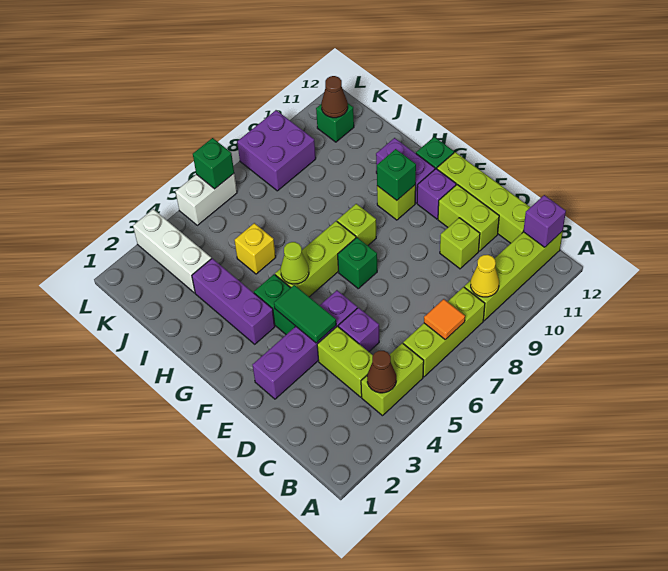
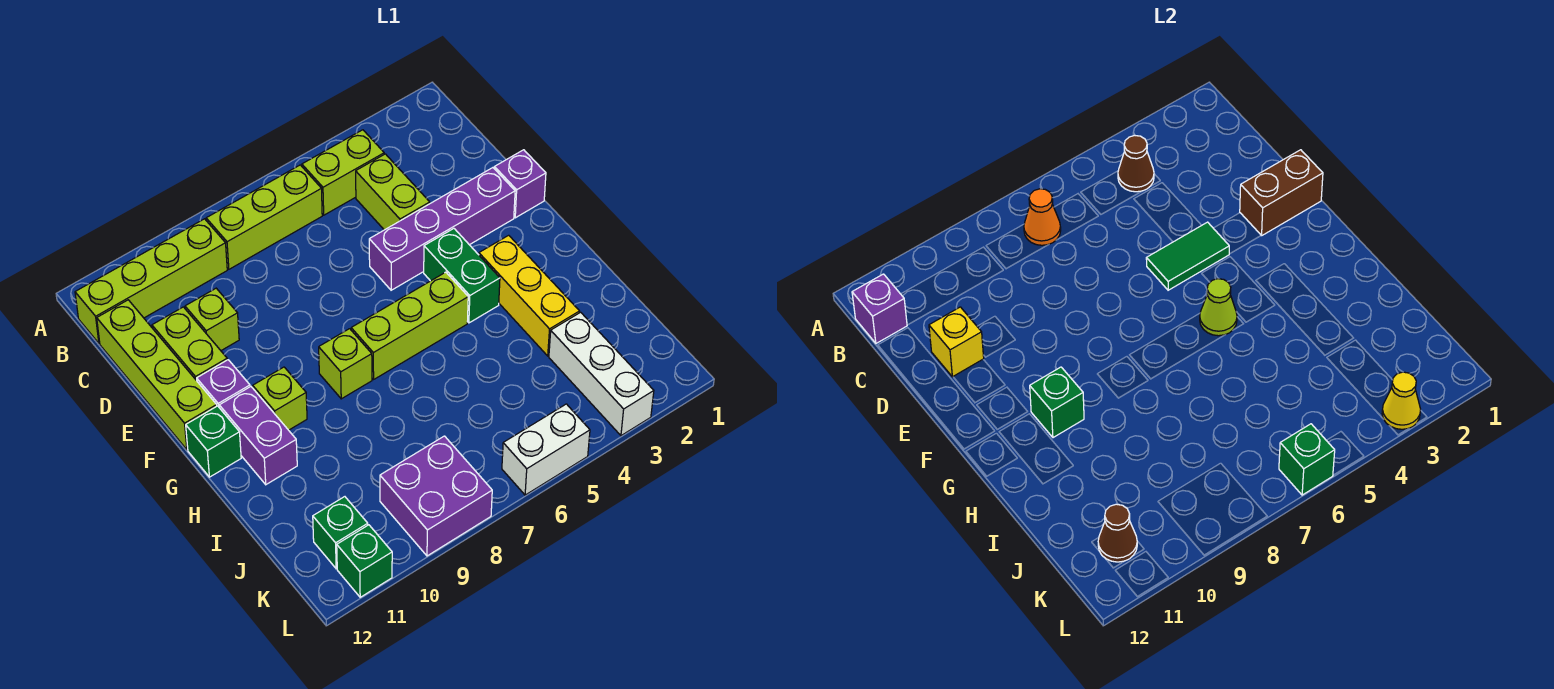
orange 1x1 tile [424,299,465,340] -> orange 1x1 cone [1024,189,1061,245]
yellow 1x1 cone [471,255,499,297] -> yellow 1x1 cone moved to [1382,372,1421,429]
purple 1x1 brick [339,308,379,352] -> purple 1x1 brick moved to [494,150,546,218]
none -> brown 1x2 brick [1240,150,1323,236]
green 1x2 tile [274,285,336,343] -> green 1x2 tile turned to [1146,222,1229,290]
green 1x1 brick [338,238,377,289] -> green 1x1 brick moved to [337,525,392,597]
purple 1x3 brick [192,258,275,344] -> yellow 1x3 brick [479,235,580,356]
yellow 1x1 brick [234,223,276,274] -> yellow 1x1 brick moved to [929,307,984,377]

